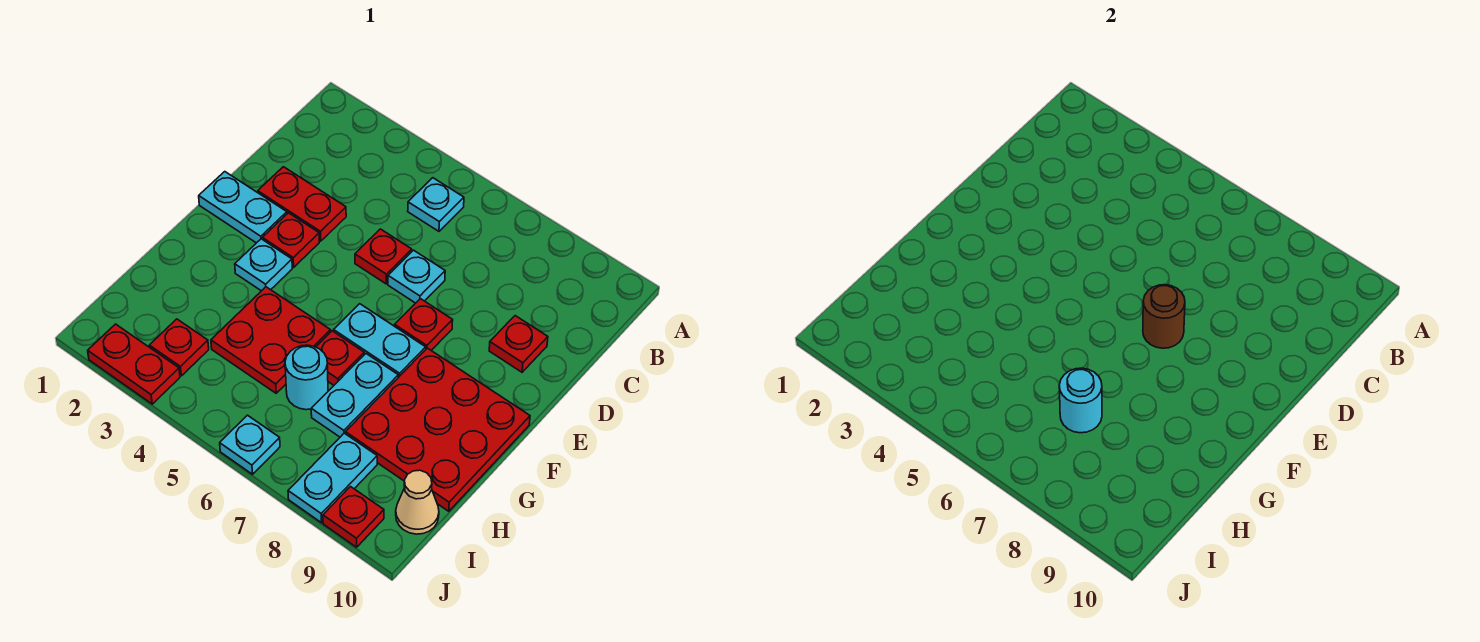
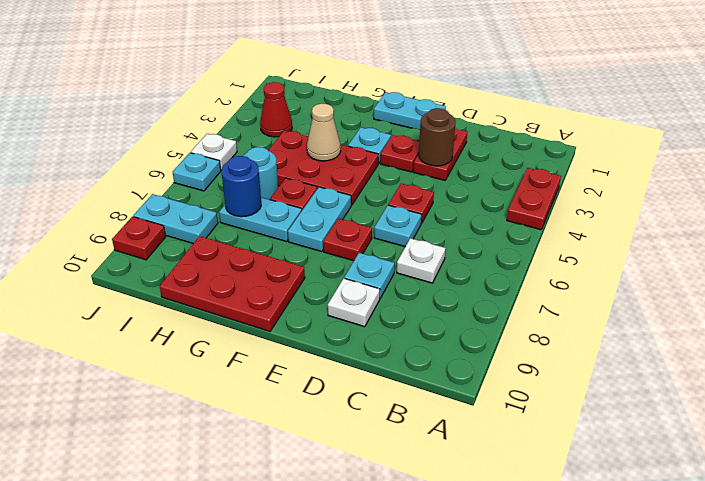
cyan 1x1 plate [408,178,464,231] -> cyan 1x1 plate moved to [344,253,395,298]
none -> white 1x1 plate [397,238,446,283]
red 1x1 plate [489,316,548,372] -> white 1x1 plate [328,278,380,327]
cyan 1x2 plate [199,172,287,243] -> cyan 1x2 plate turned to [374,92,446,130]
brown 1x1 round brick [1143,285,1185,348] -> brown 1x1 round brick moved to [419,108,456,166]
red 3x3 plate [346,348,530,511] -> red 2x3 plate [160,236,305,331]
red 2x2 plate [211,287,331,393] -> red 2x3 plate [268,130,378,205]
cyan 1x1 round brick [1059,368,1102,433] -> blue 1x1 round brick [221,156,261,217]
red 1x1 plate [149,319,209,376] -> red 1x1 cone [260,82,292,137]
tan 1x1 cone [396,470,439,534] -> tan 1x1 cone moved to [307,104,341,161]
red 1x2 plate [88,324,180,404] -> red 1x2 plate moved to [507,168,561,230]
none -> white 1x1 plate [191,134,237,170]

